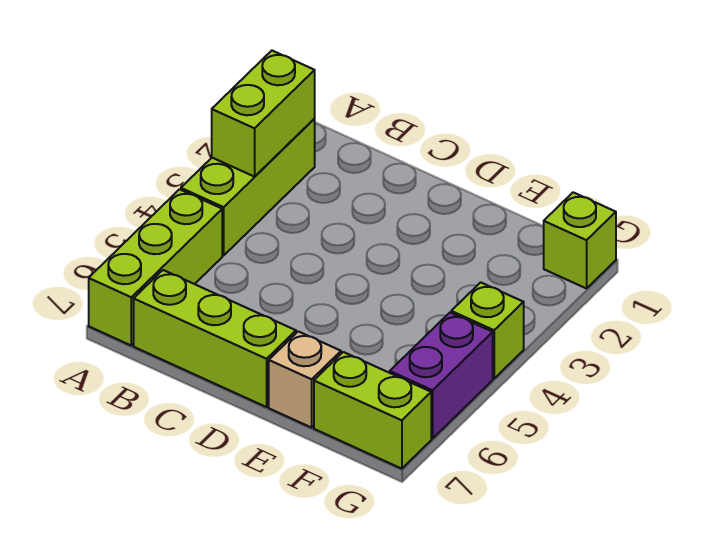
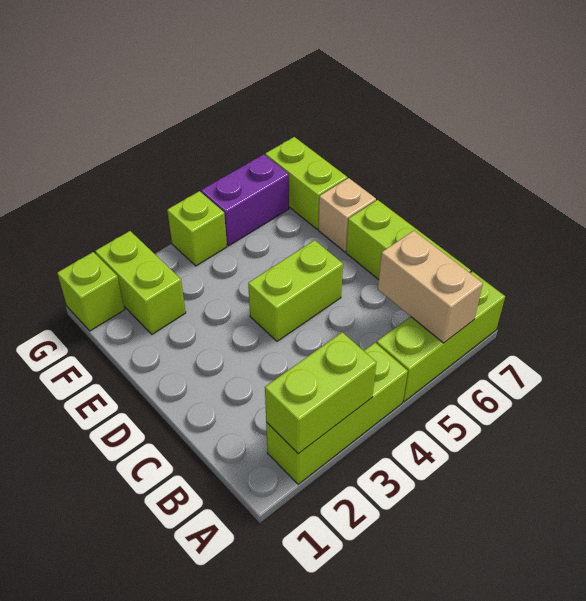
none -> tan 1x2 brick [378,231,483,343]
none -> lime 1x2 brick [248,240,343,341]
none -> lime 1x2 brick [95,231,186,334]

